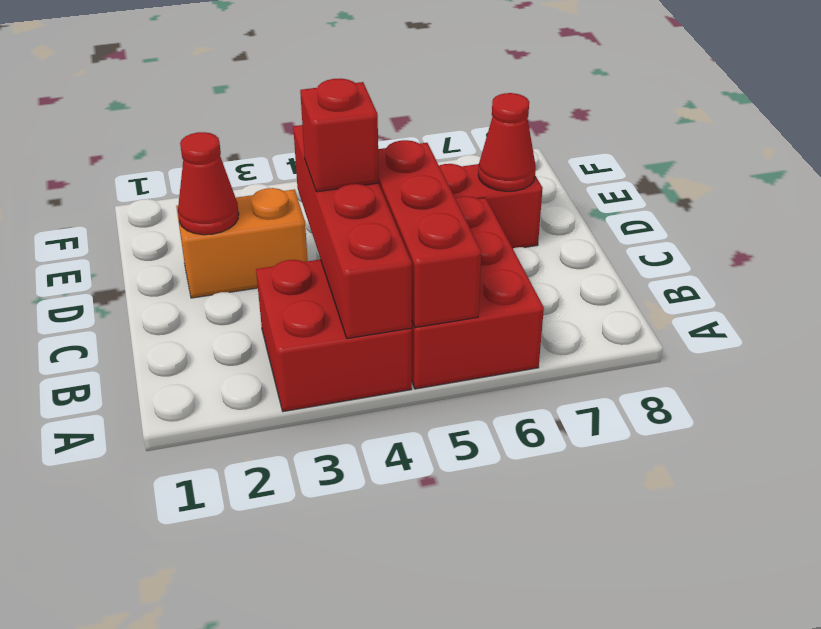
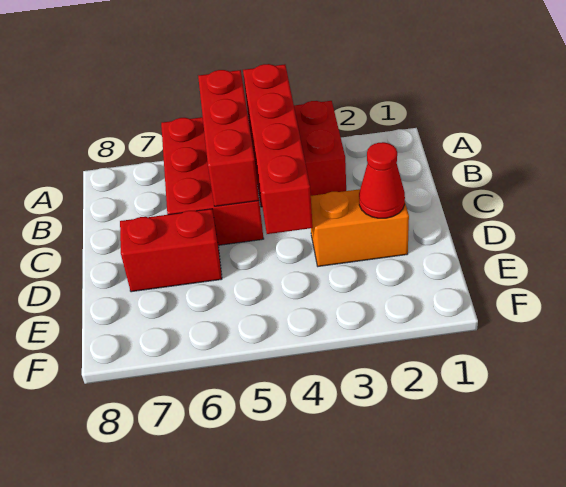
red 1x1 brick [300,78,379,192] -> none
red 1x1 cone [478,93,536,191] -> none

